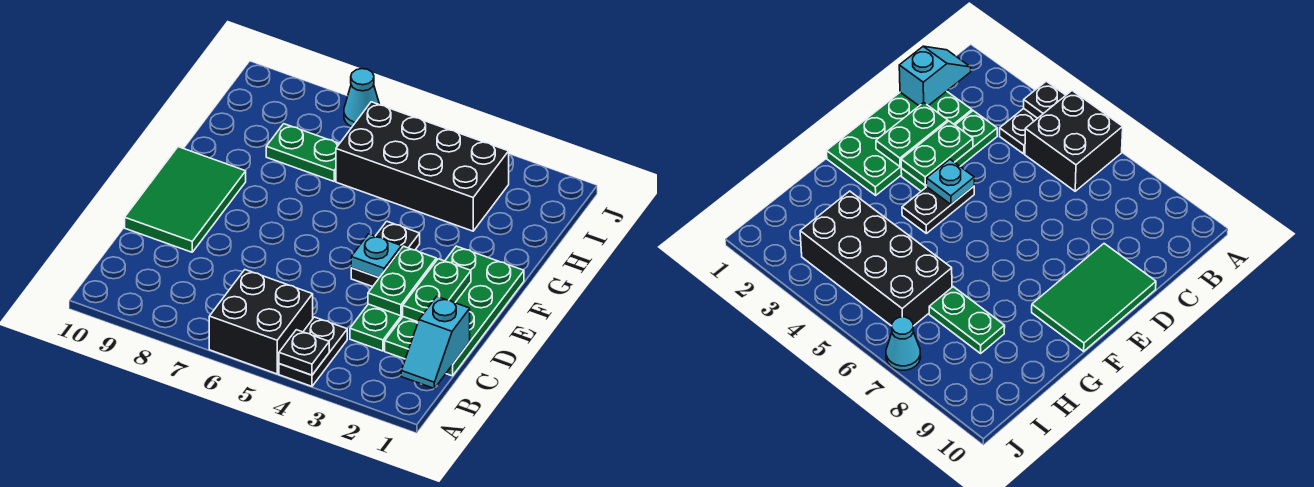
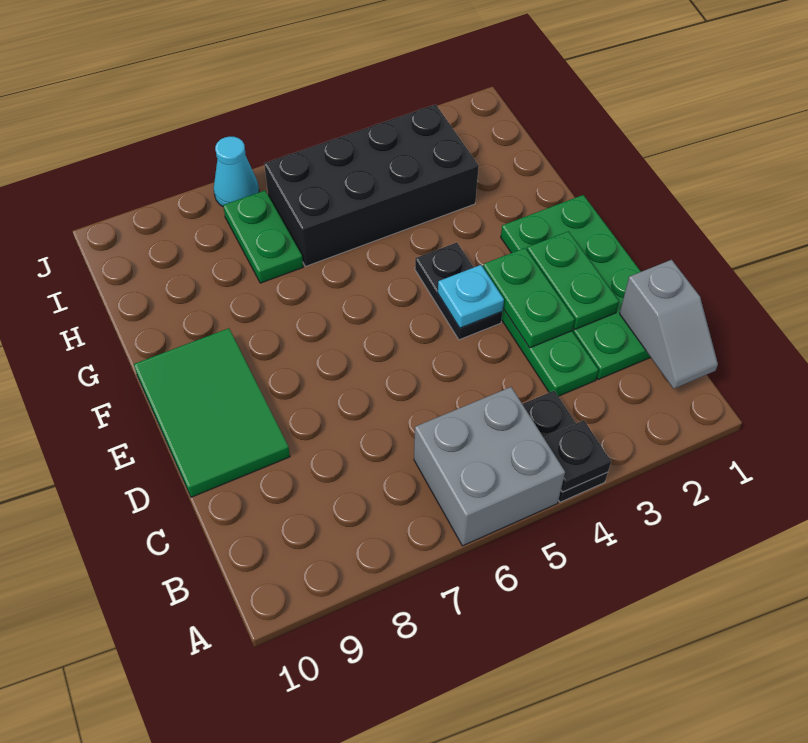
black 2x2 brick [209,270,313,374] -> grey 2x2 brick [414,387,565,546]
cyan 1x2 slope [401,297,470,388] -> grey 1x2 slope [620,260,718,389]
green 1x2 plate [266,124,339,181] -> green 1x2 plate turned to [223,191,303,283]

